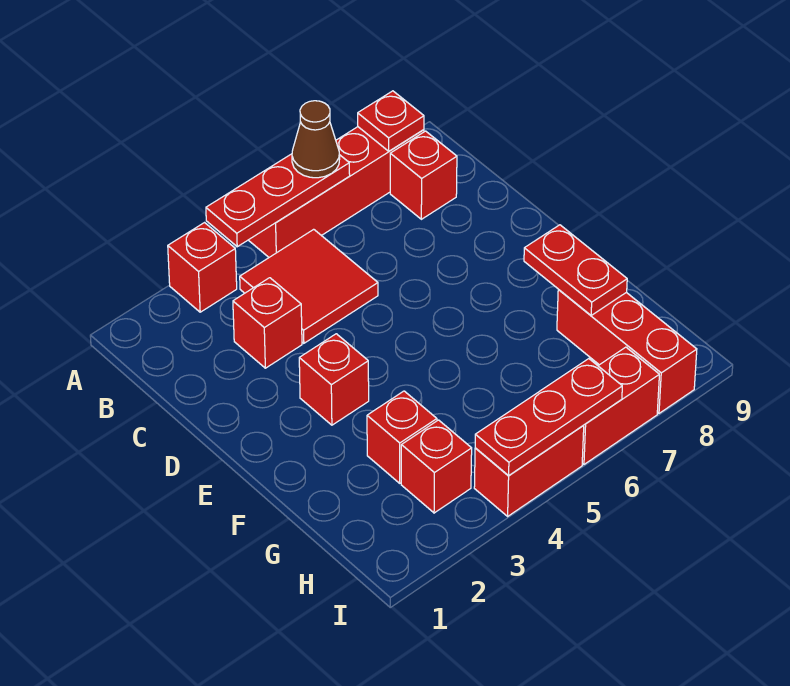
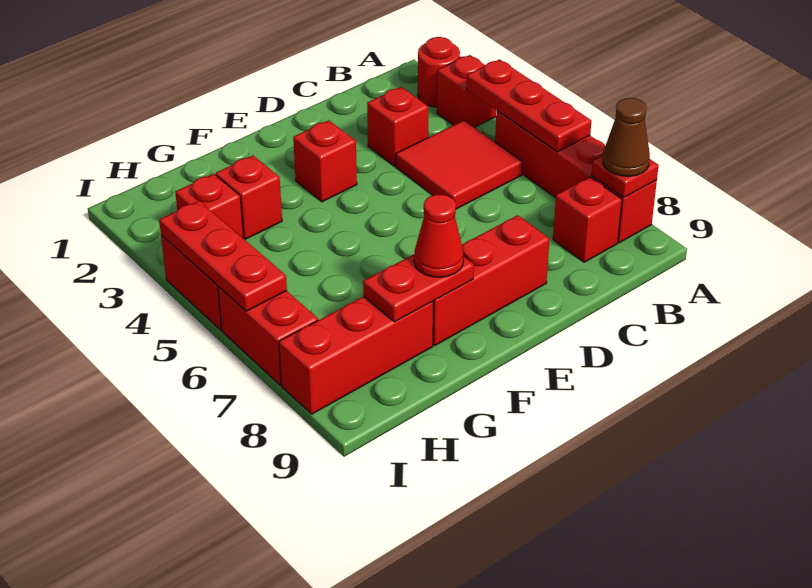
none -> red 1x1 round brick [418,37,460,107]
brown 1x1 cone [292,101,340,178] -> brown 1x1 cone moved to [603,98,650,176]
none -> red 1x3 brick [433,215,550,345]
none -> red 1x1 cone [414,194,464,277]

